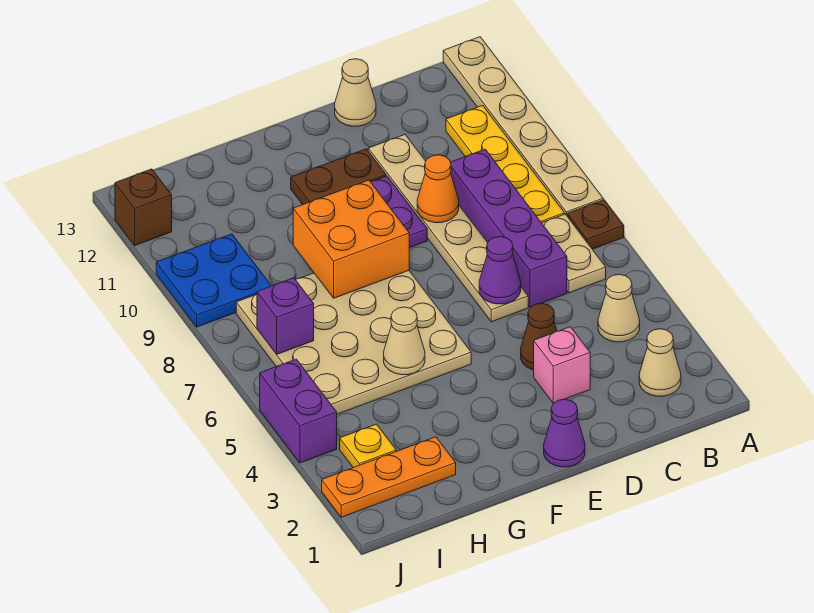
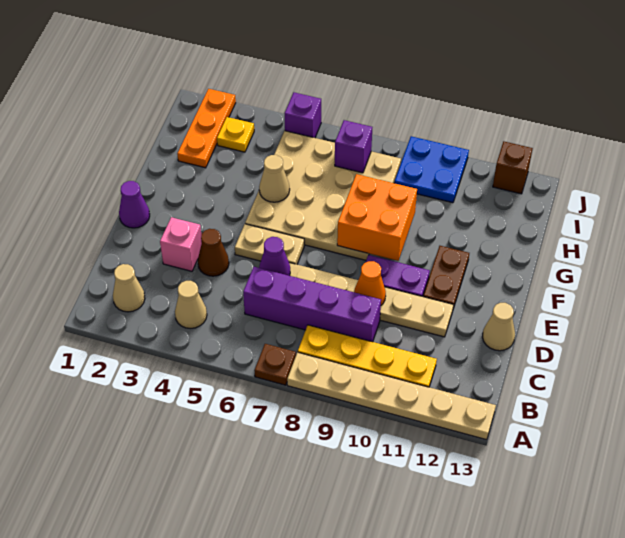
tan 1x2 plate [542,214,606,293] -> tan 1x2 plate moved to [235,224,304,264]
purple 1x2 brick [260,359,337,463] -> purple 1x1 brick [284,93,321,138]

